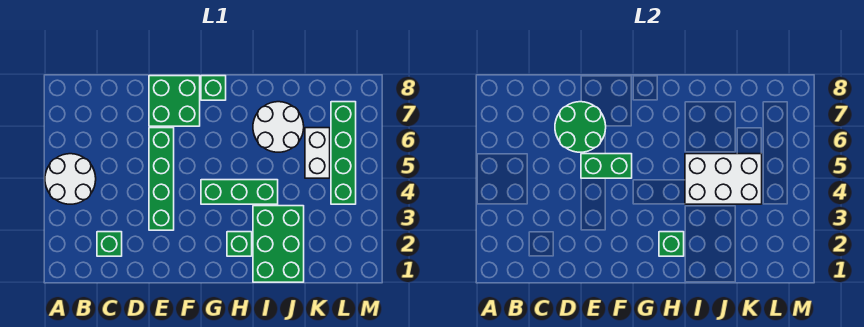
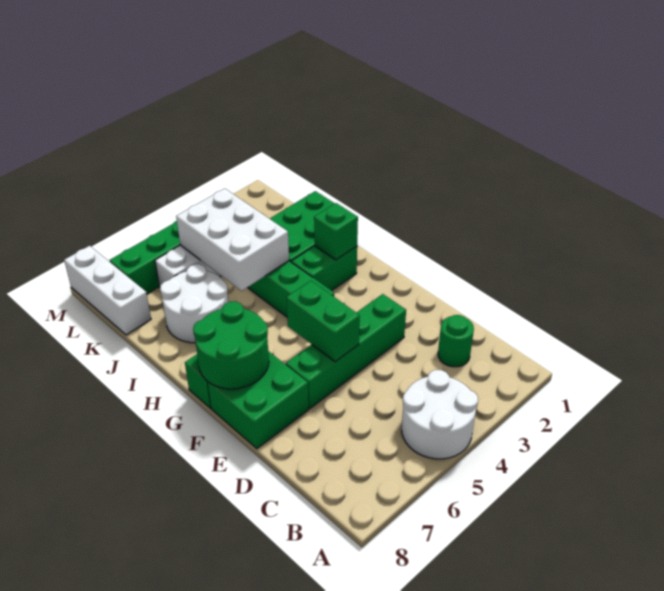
green 1x1 brick [97,232,122,256] -> green 1x1 round brick [438,315,474,367]
green 2x2 round brick [555,102,606,152] -> green 2x2 round brick moved to [193,302,269,389]
green 1x1 brick [227,232,252,256] -> green 1x2 brick [291,246,357,291]
none -> white 1x3 brick [64,246,151,335]

